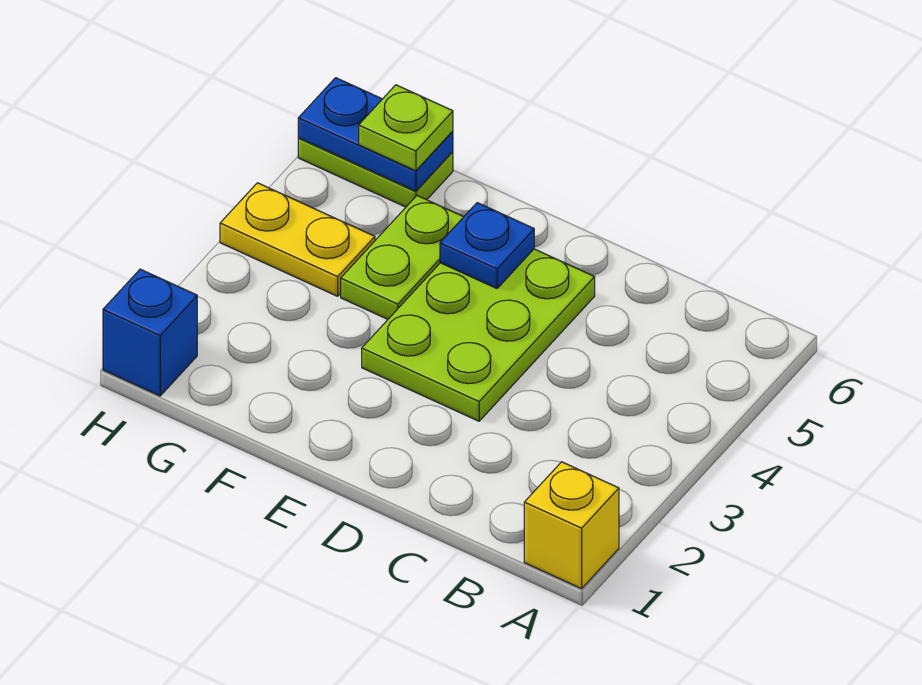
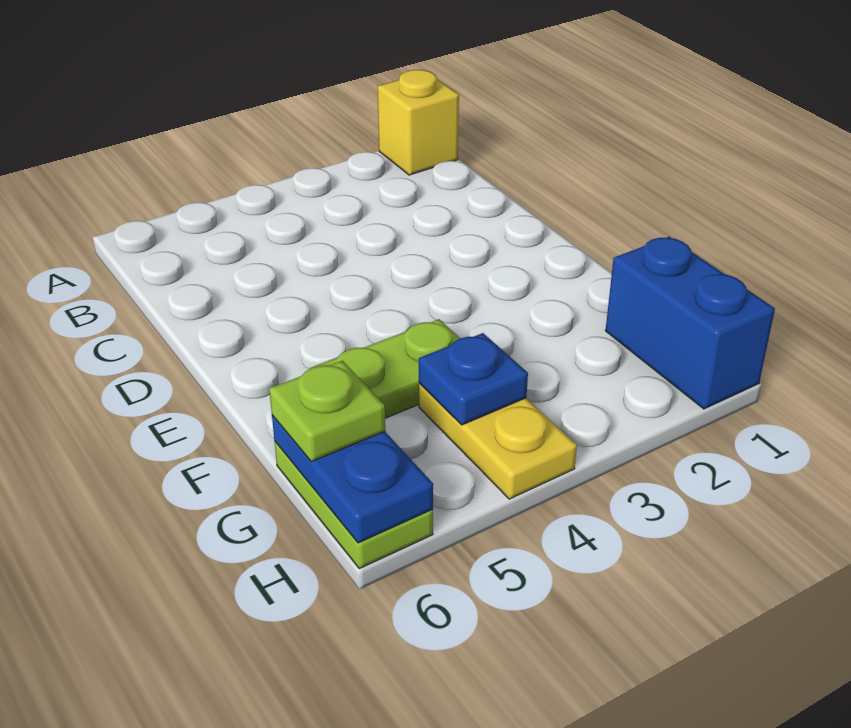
lime 2x3 plate [362,249,595,421] -> none
blue 1x1 plate [440,203,534,288] -> blue 1x1 plate moved to [419,333,528,425]
blue 1x1 brick [103,269,197,396] -> blue 1x2 brick [605,237,775,409]

